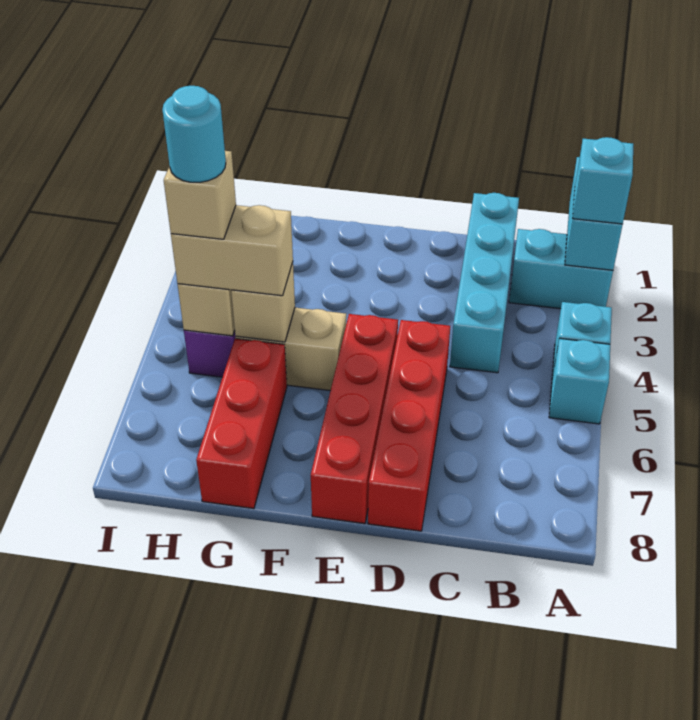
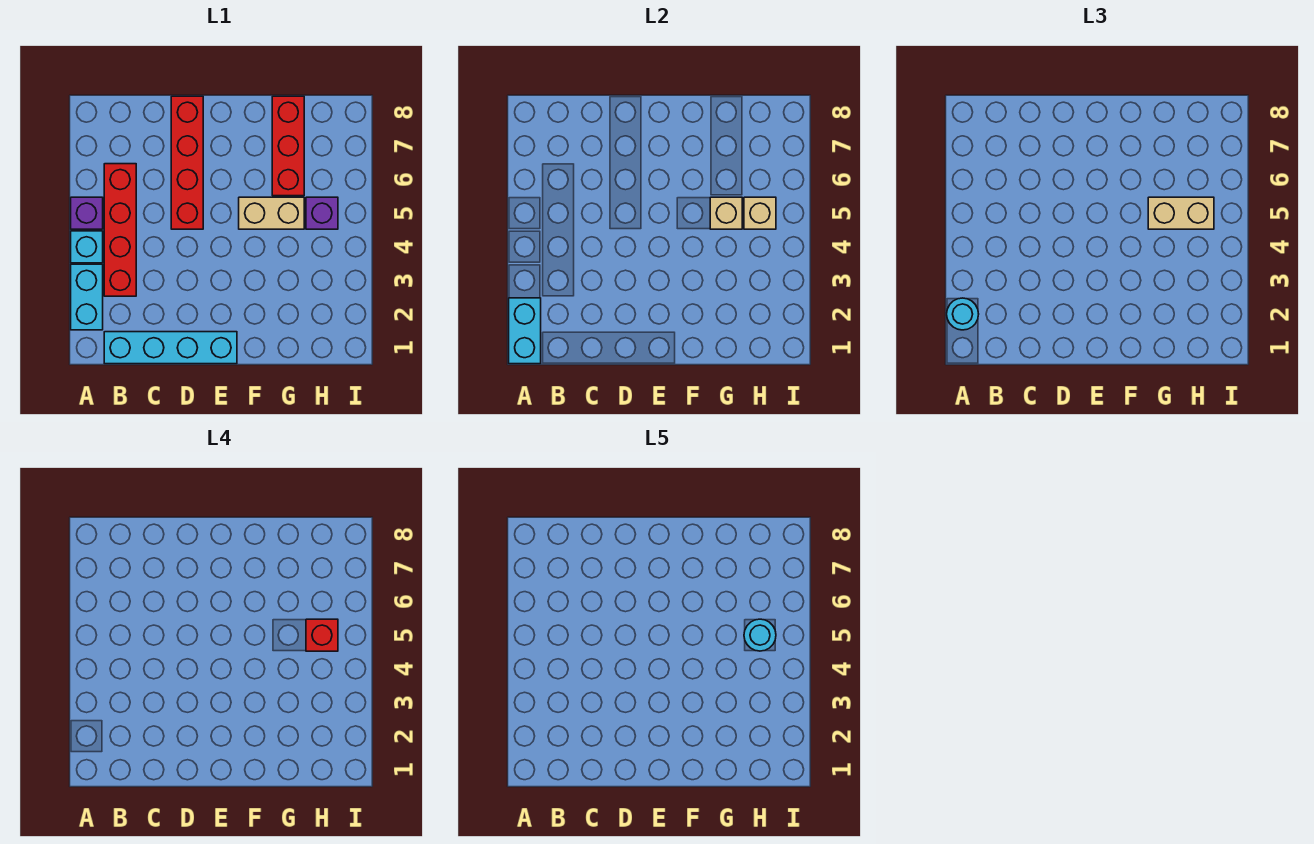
cyan 1x2 brick [509,229,613,309] -> cyan 1x2 brick turned to [71,264,103,330]
cyan 1x1 brick [572,137,633,224] -> cyan 1x1 round brick [947,298,979,330]
cyan 1x1 brick [549,338,610,424] -> purple 1x1 brick [71,197,103,229]
cyan 1x4 brick [450,193,519,373] -> cyan 1x4 brick turned to [104,332,237,364]
red 1x4 brick [311,314,398,524] -> red 1x4 brick moved to [104,164,136,296]
tan 1x1 brick [164,151,236,239] -> red 1x1 brick [306,619,338,651]

